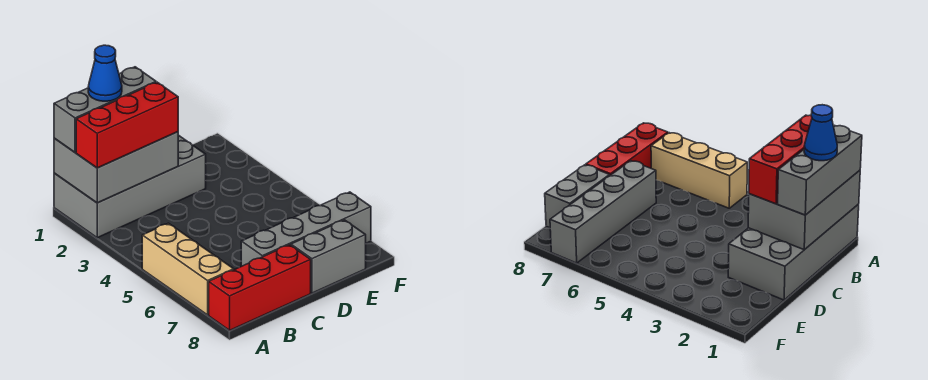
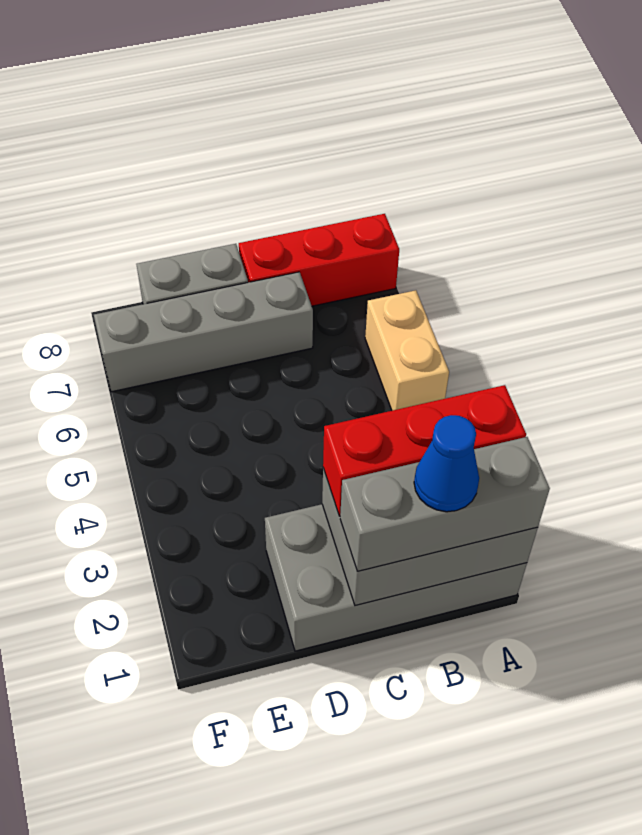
tan 1x3 brick [142,223,234,315] -> tan 1x2 brick [365,290,449,411]

